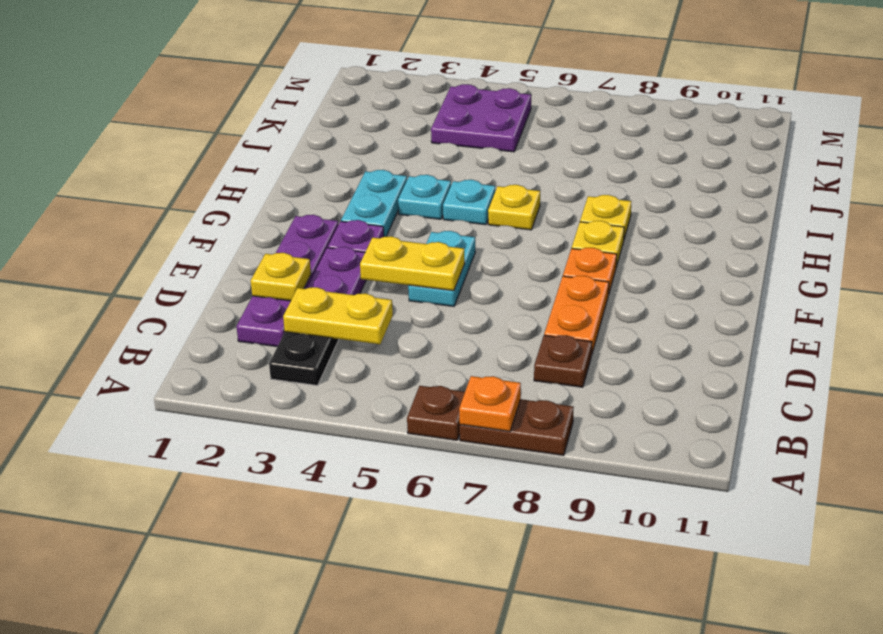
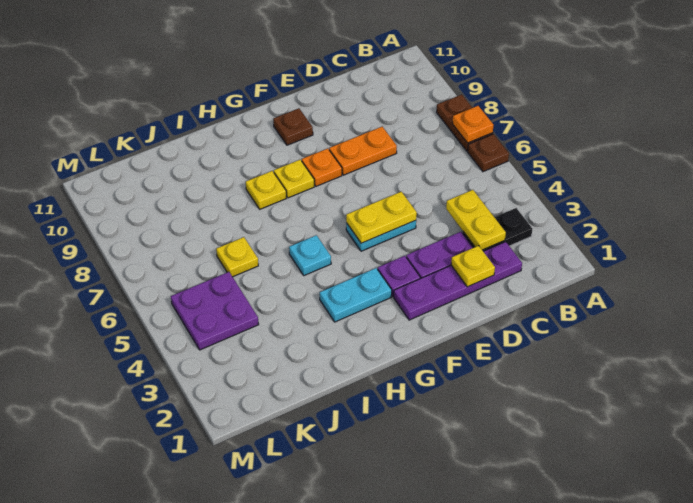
brown 1x1 plate [534,335,592,387] -> brown 1x1 plate moved to [273,108,313,145]
yellow 1x2 plate [360,236,465,291] -> yellow 1x2 plate turned to [346,192,417,243]
cyan 1x1 plate [398,175,451,219] -> none
yellow 1x1 plate [488,185,540,230] -> yellow 1x1 plate moved to [216,237,258,277]

